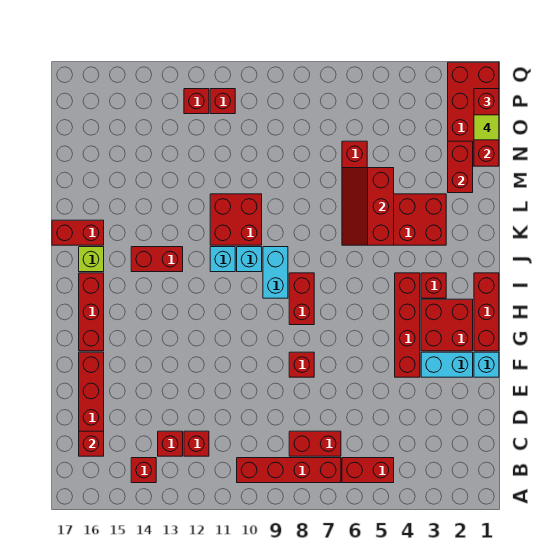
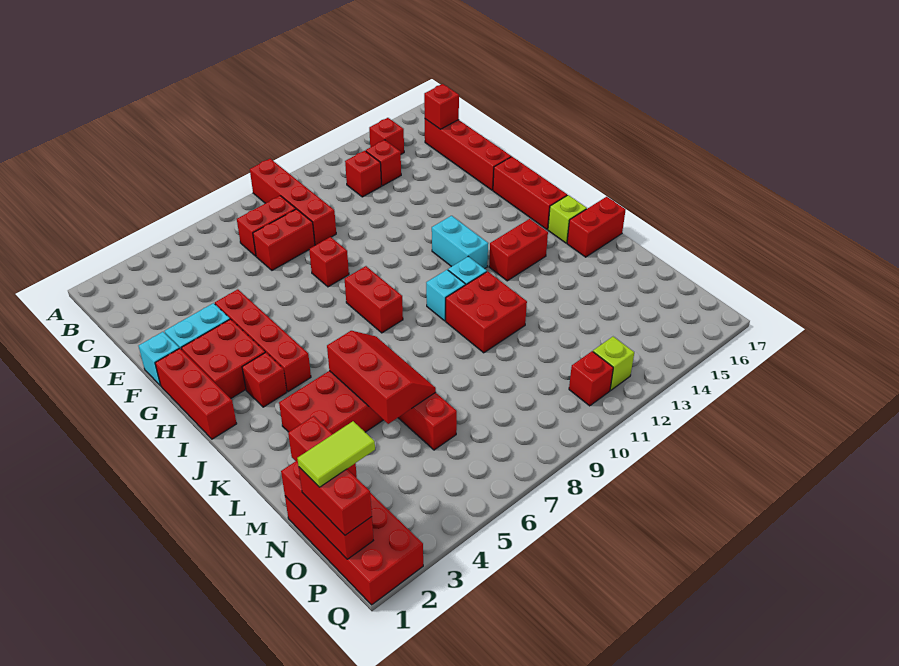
red 1x2 brick [342,458,394,483] -> red 1x2 brick moved to [253,209,315,270]
red 1x4 brick [237,458,341,483] -> red 1x4 brick turned to [250,159,336,245]
cyan 1x2 brick [263,247,288,298] -> cyan 1x2 brick moved to [432,216,488,269]
lime 1x1 tile [474,115,499,140] -> lime 1x2 tile [297,421,375,487]
red 1x1 brick [184,89,209,114] -> lime 1x1 brick [593,337,634,390]

